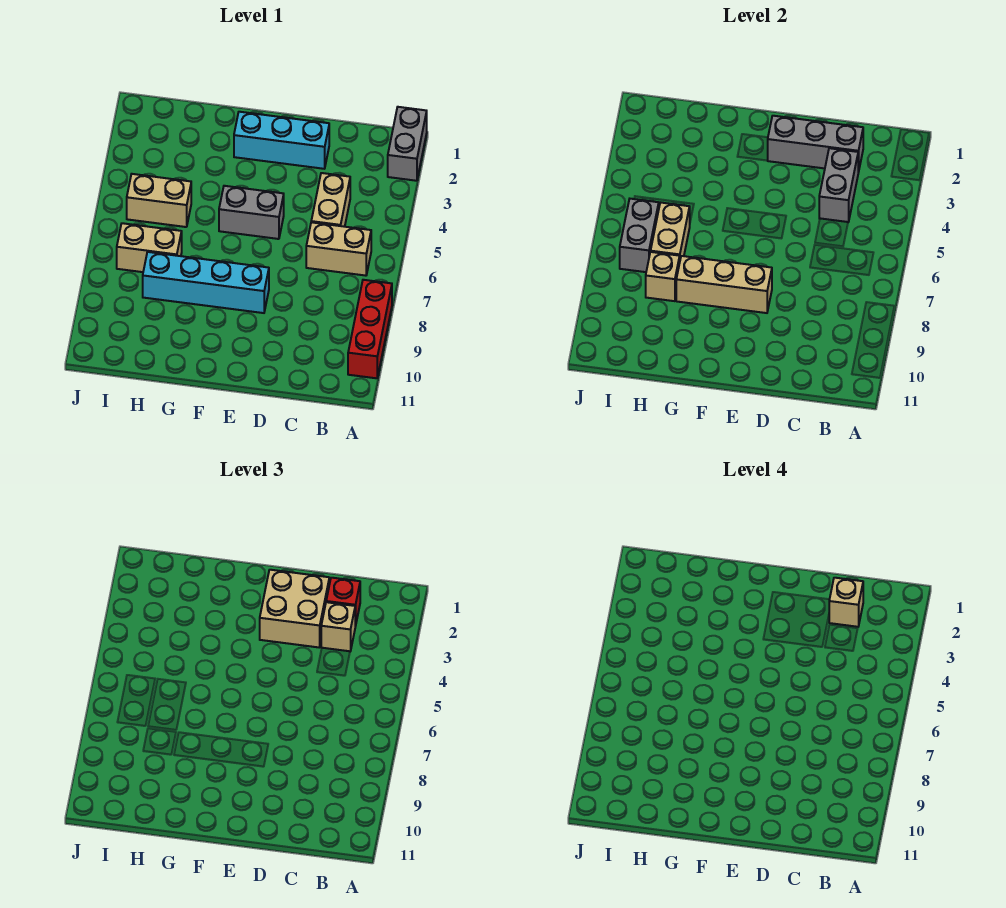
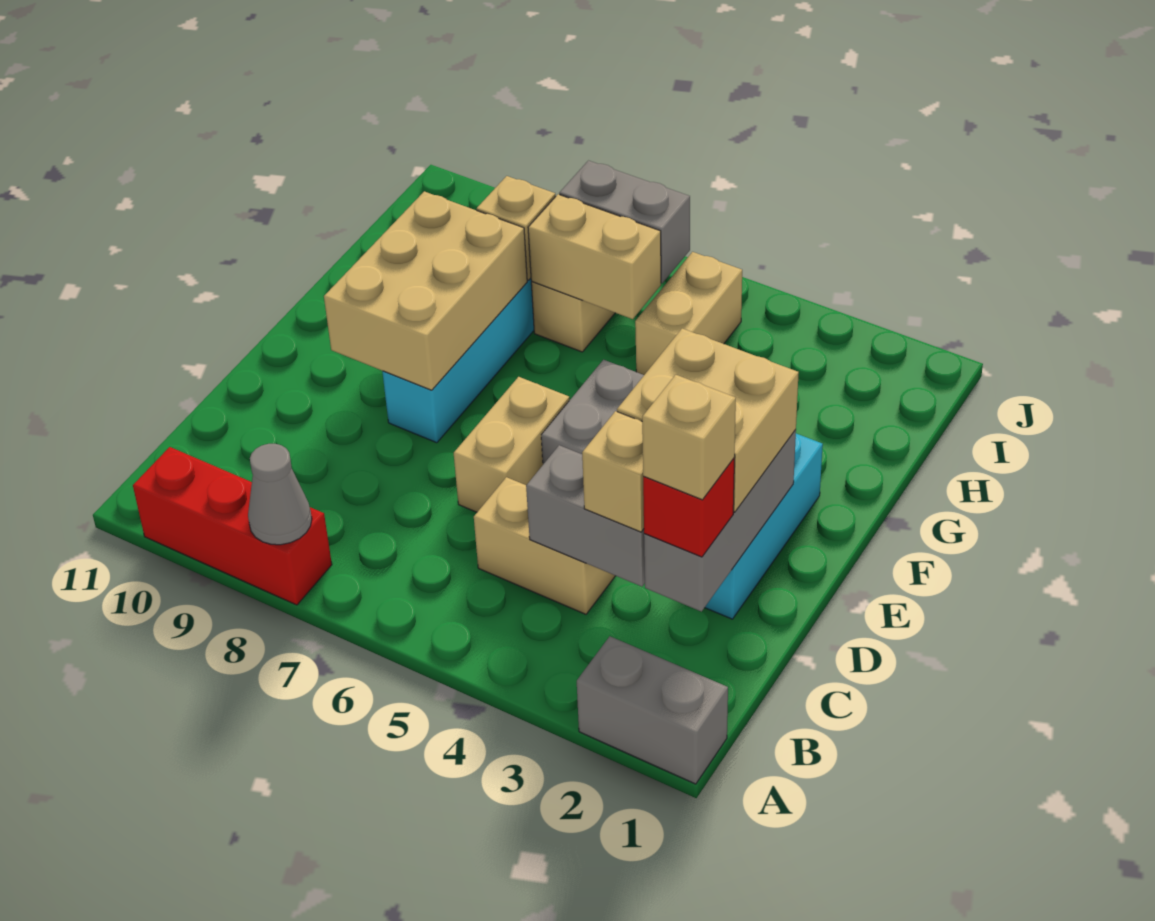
none -> grey 1x1 cone [248,444,312,545]
tan 1x2 brick [306,222,371,276] -> tan 1x2 brick moved to [454,377,570,512]
tan 1x3 brick [676,256,772,313] -> tan 2x3 brick [324,191,527,390]

